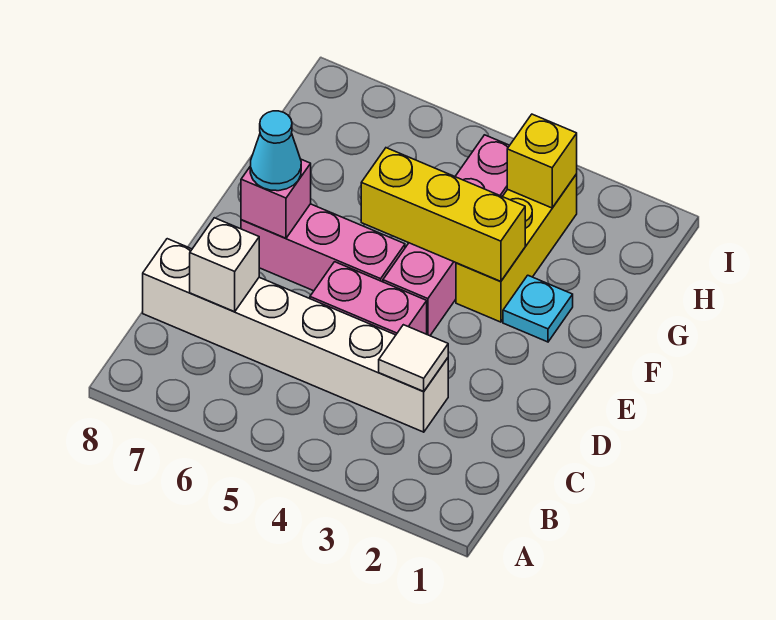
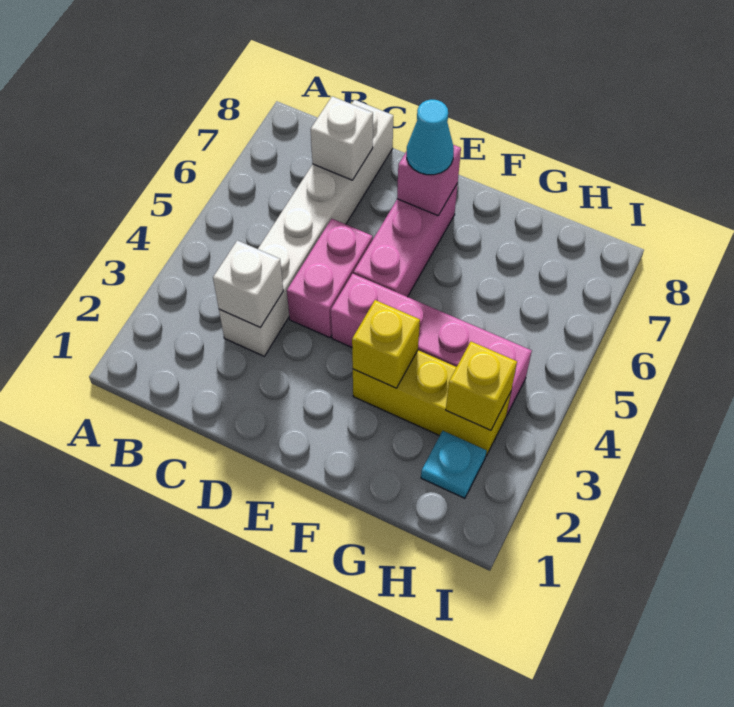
white 1x1 tile [379,325,448,392] -> white 1x1 brick [213,240,283,327]
cyan 1x1 plate [503,275,573,342] -> cyan 1x1 plate moved to [421,431,486,498]
yellow 1x3 brick [361,148,525,282] -> yellow 1x1 brick [352,300,420,388]

